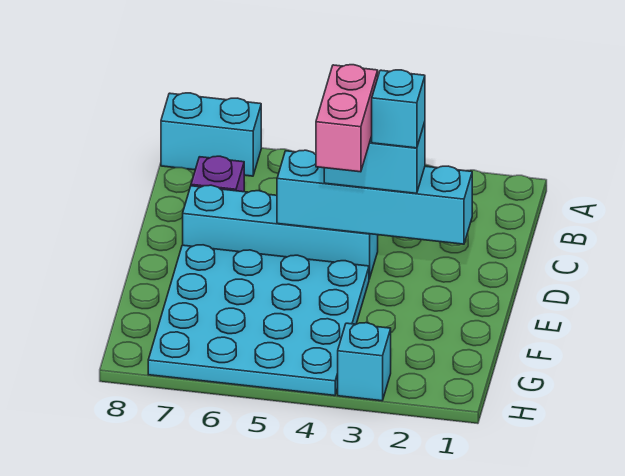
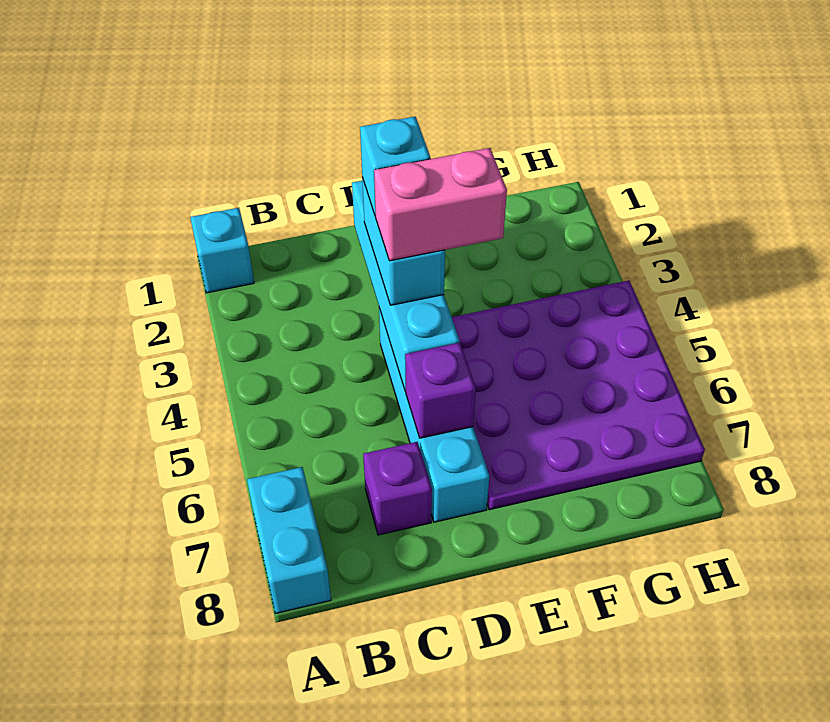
none -> purple 1x1 brick [405,343,476,438]
cyan 4x4 plate [148,245,369,396] -> purple 4x4 plate [452,281,705,510]
cyan 1x1 brick [338,323,391,401] -> cyan 1x1 brick moved to [190,208,254,293]

